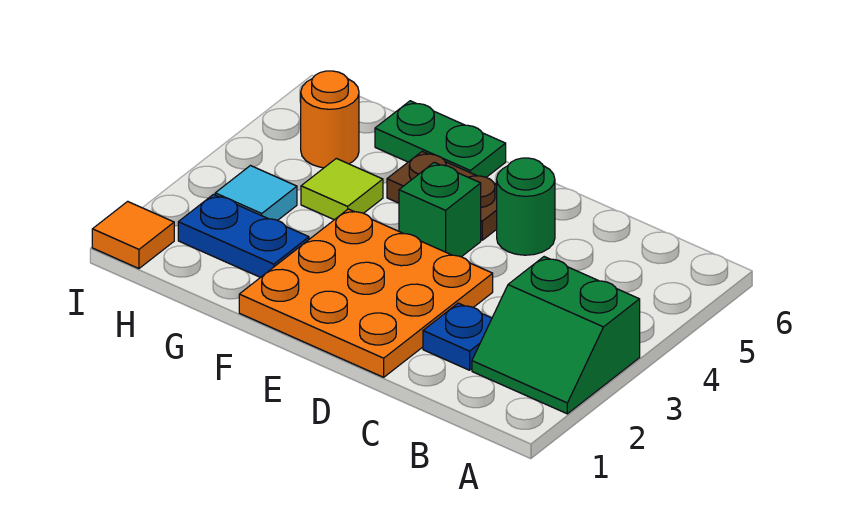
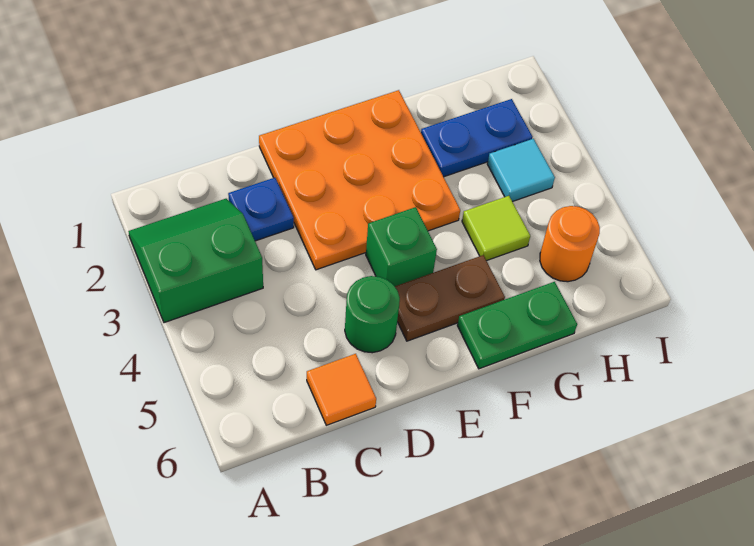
orange 1x1 tile [92,201,174,269] -> orange 1x1 tile moved to [307,354,376,425]

